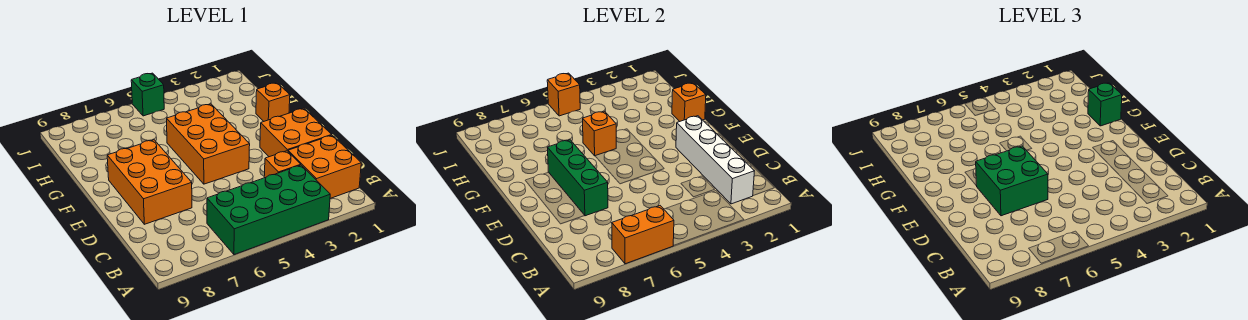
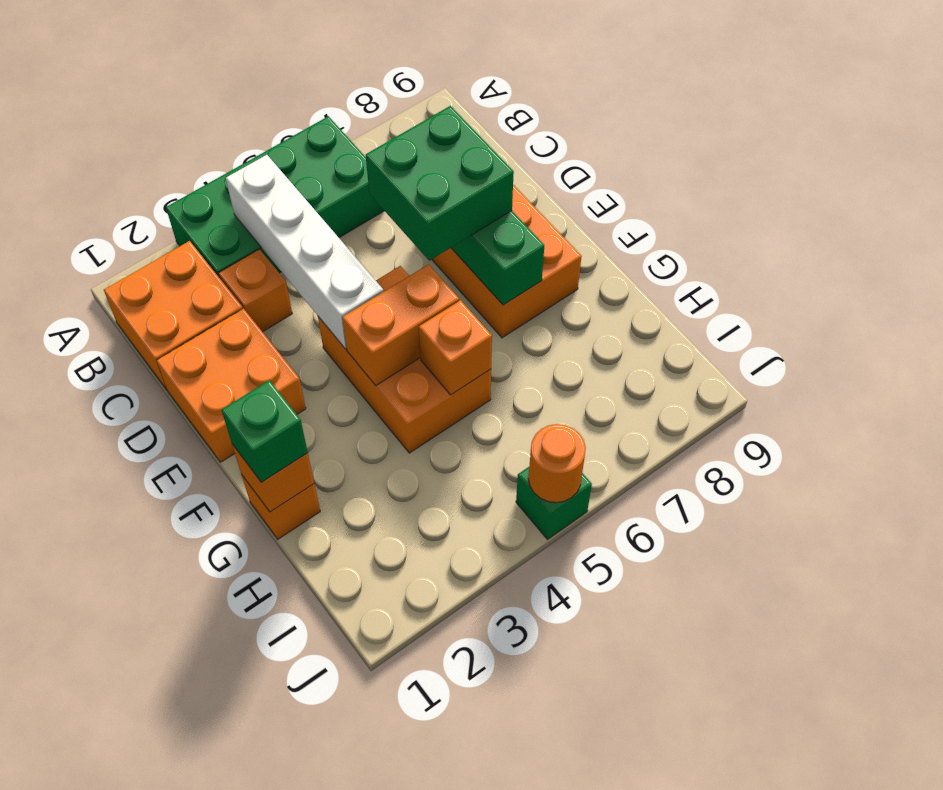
orange 1x2 brick [612,206,674,264] -> orange 1x2 brick moved to [342,264,459,385]
white 1x4 brick [676,116,754,204] -> white 1x4 brick moved to [226,155,384,349]
orange 1x1 brick [547,73,580,116] -> orange 1x1 round brick [529,424,586,503]

